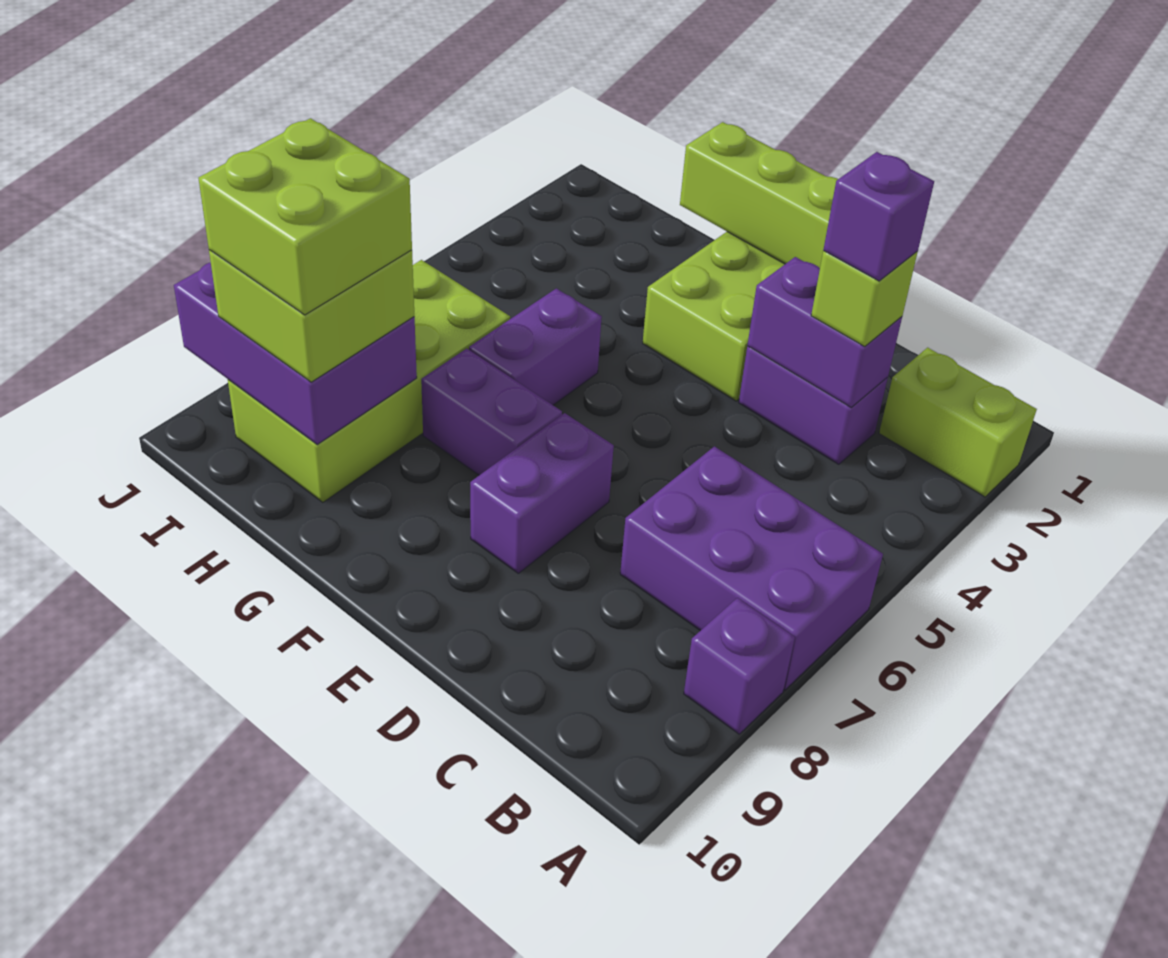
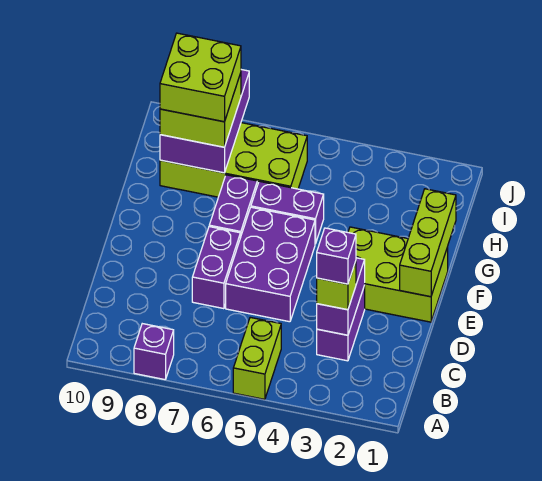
lime 1x2 brick [879,348,1037,497] -> lime 1x2 brick moved to [233,317,281,399]
purple 2x3 brick [620,446,883,690] -> purple 2x3 brick moved to [226,207,315,322]
purple 1x2 brick [470,413,614,573] -> purple 1x2 brick turned to [192,227,240,309]

